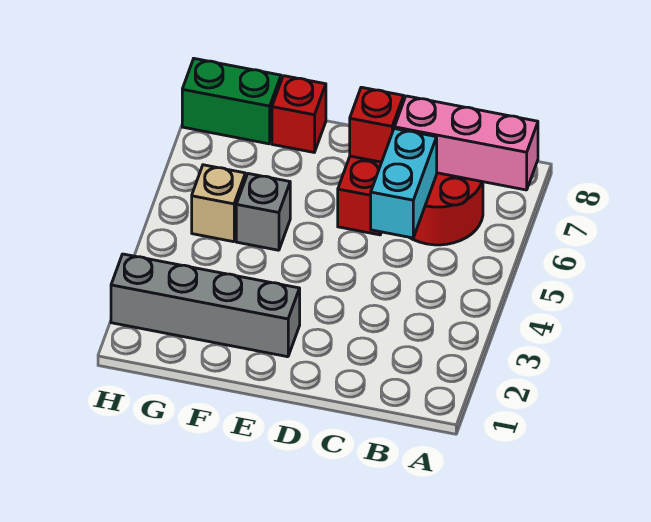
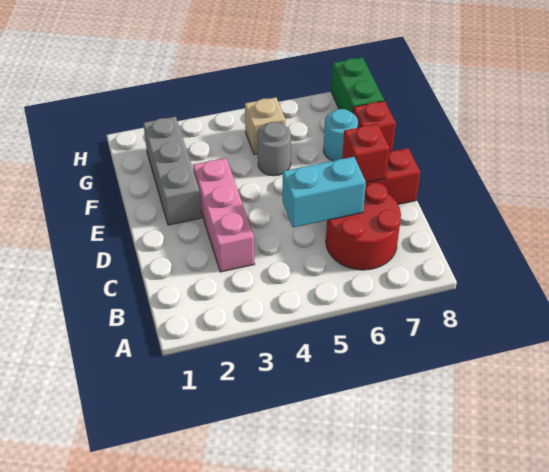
pink 1x3 brick [395,96,538,190] -> pink 1x3 brick moved to [193,158,255,272]
grey 1x4 brick [111,254,300,357] -> grey 1x3 brick [143,117,201,225]
grey 1x1 brick [236,174,290,250] -> grey 1x1 round brick [257,122,291,176]
none -> cyan 1x1 round brick [323,109,358,161]

